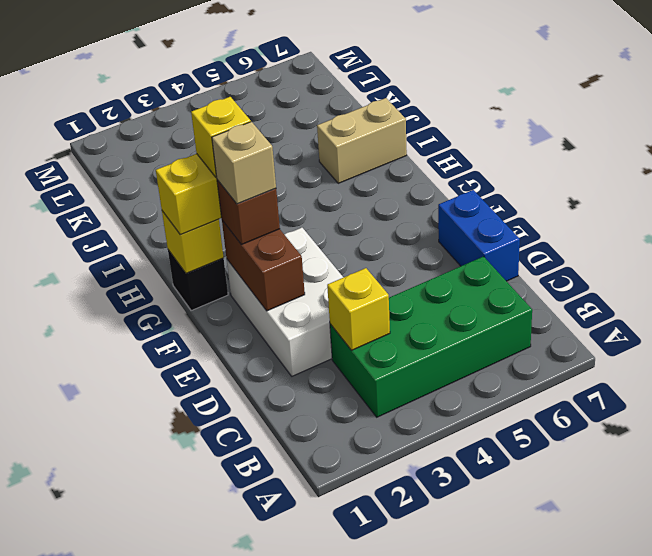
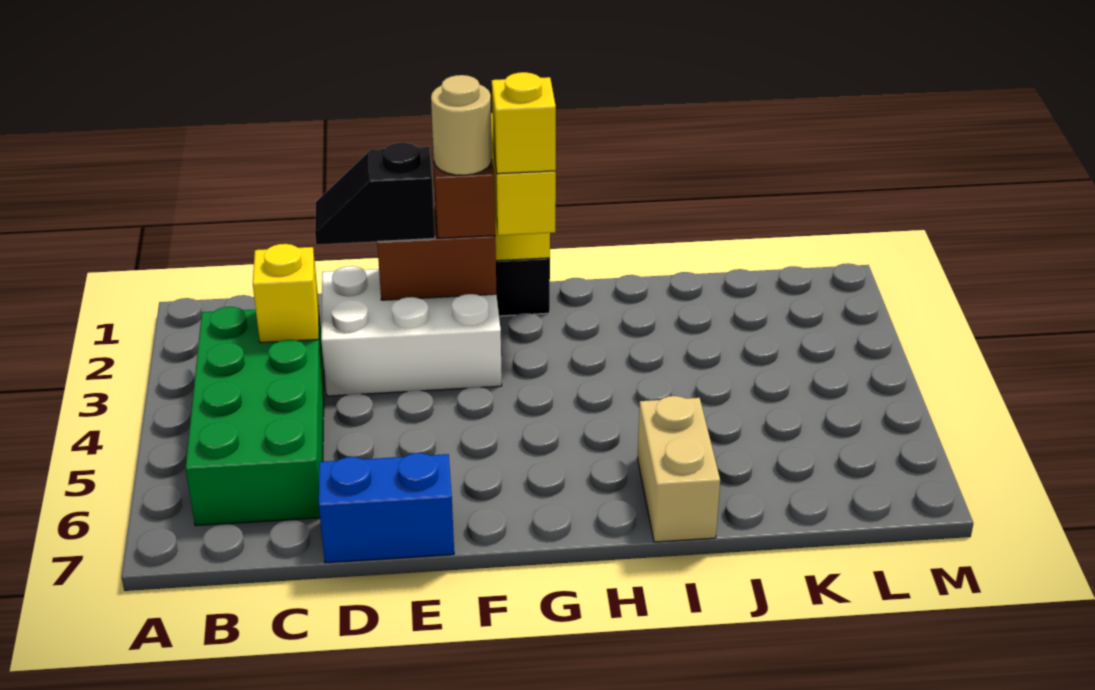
none -> black 1x2 slope [315,143,435,245]
tan 1x1 brick [212,122,276,204] -> tan 1x1 round brick [431,75,492,175]

